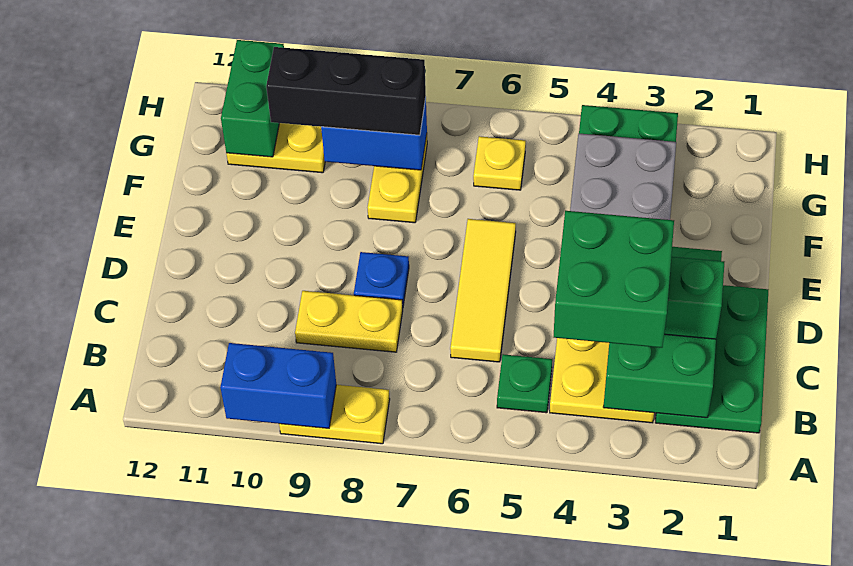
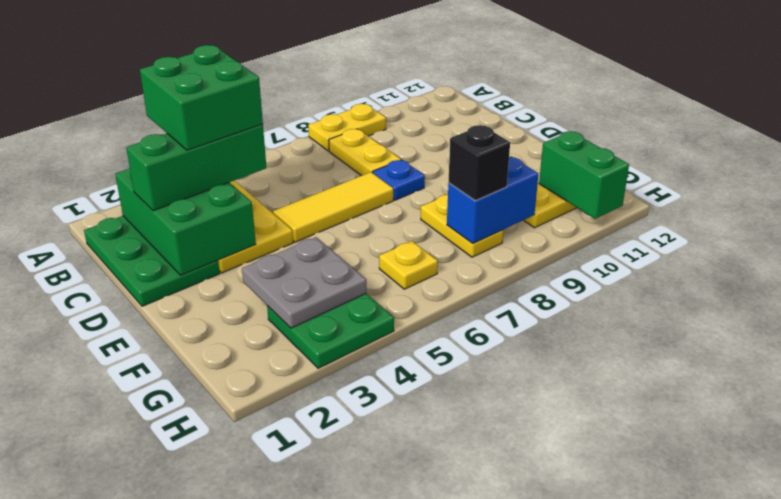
blue 1x2 brick [220,343,336,428] -> none
green 1x1 plate [497,354,552,413] -> none
yellow 1x3 tile [450,219,516,362] -> yellow 1x3 tile turned to [273,172,393,242]
yellow 1x2 plate [295,291,403,352] -> yellow 1x2 plate turned to [329,129,401,176]
black 1x3 brick [266,47,426,135] -> black 1x1 brick [449,125,510,201]

